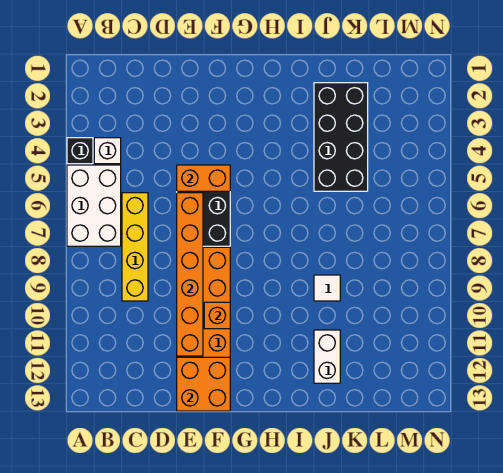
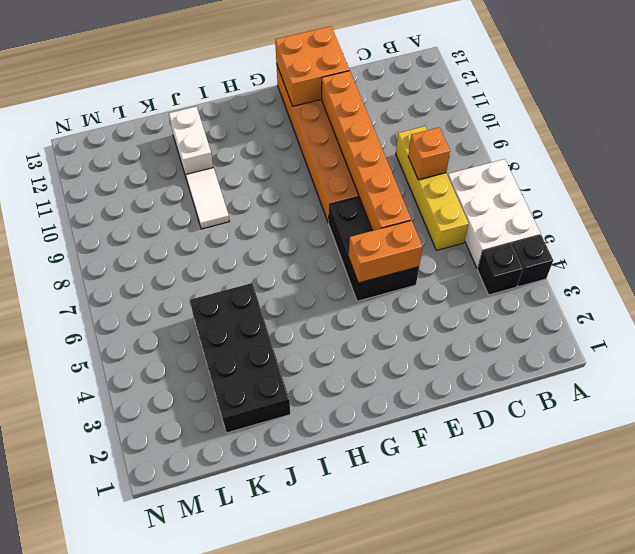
white 1x1 brick [94,138,121,164] -> black 1x1 brick [477,243,523,295]
orange 1x1 brick [204,302,230,329] -> orange 1x1 brick moved to [408,127,450,180]
white 1x1 tile [314,275,340,301] -> white 1x2 tile [186,168,230,229]

